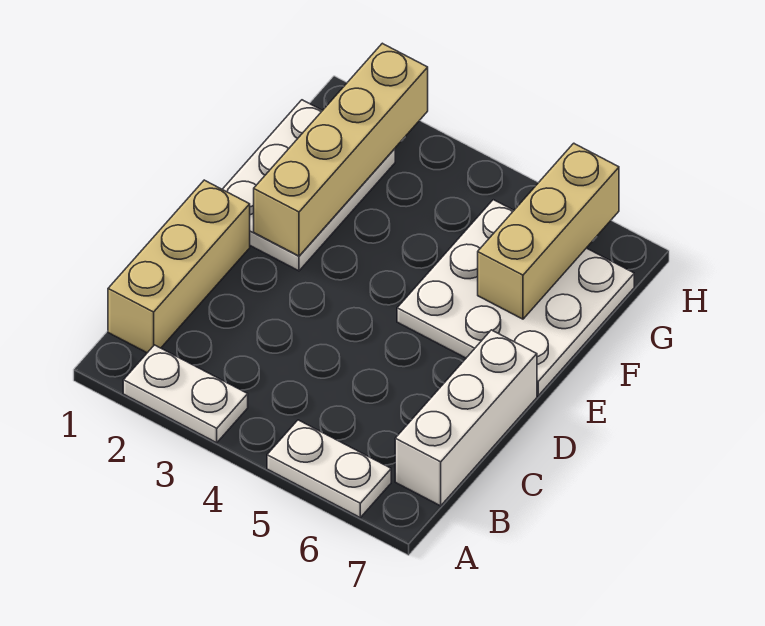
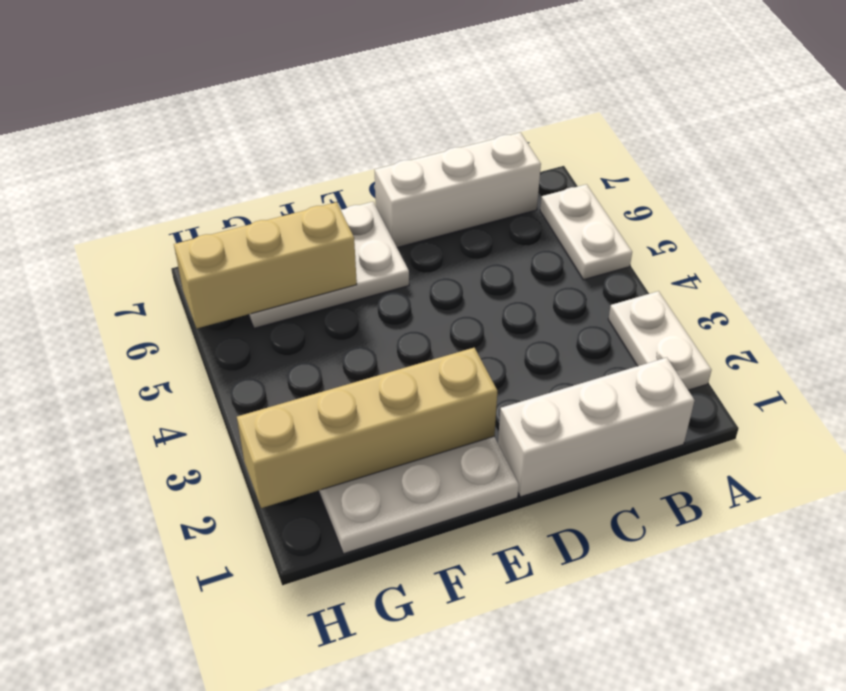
tan 1x3 brick [108,180,250,353] -> white 1x3 brick [498,357,695,497]
white 3x3 plate [397,200,634,396] -> white 2x3 plate [248,202,409,328]

